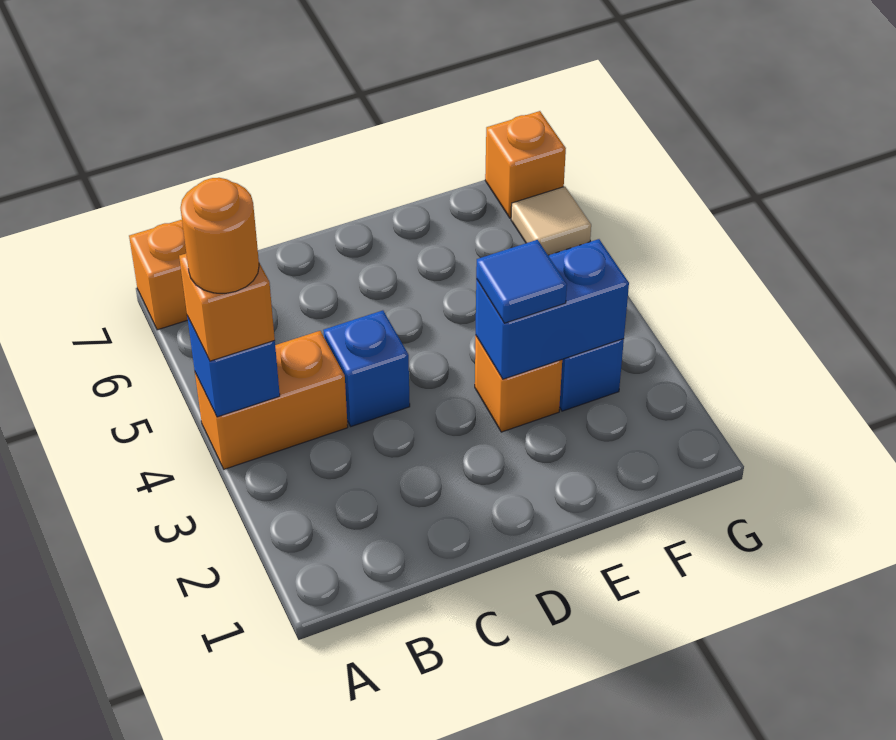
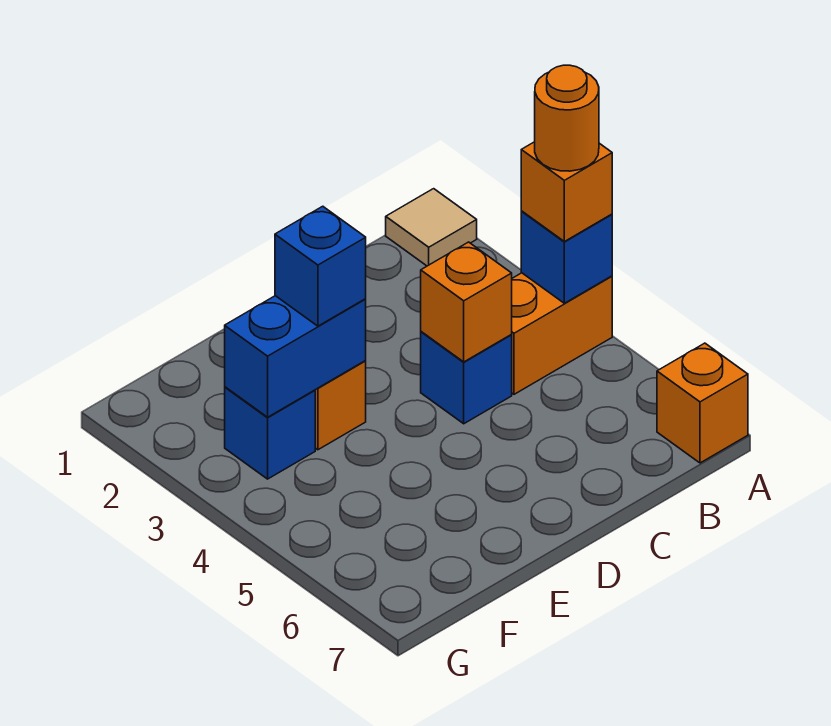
blue 1x1 tile [476,240,567,323] -> blue 1x1 brick [275,206,366,326]
tan 1x1 tile [511,187,591,255] -> tan 1x1 tile moved to [386,189,477,266]
orange 1x1 brick [485,111,566,218] -> orange 1x1 brick moved to [421,242,512,362]

